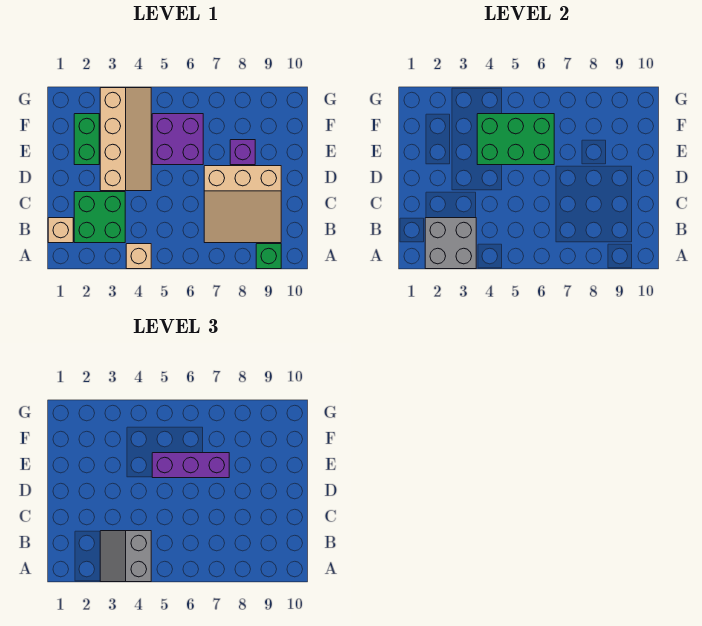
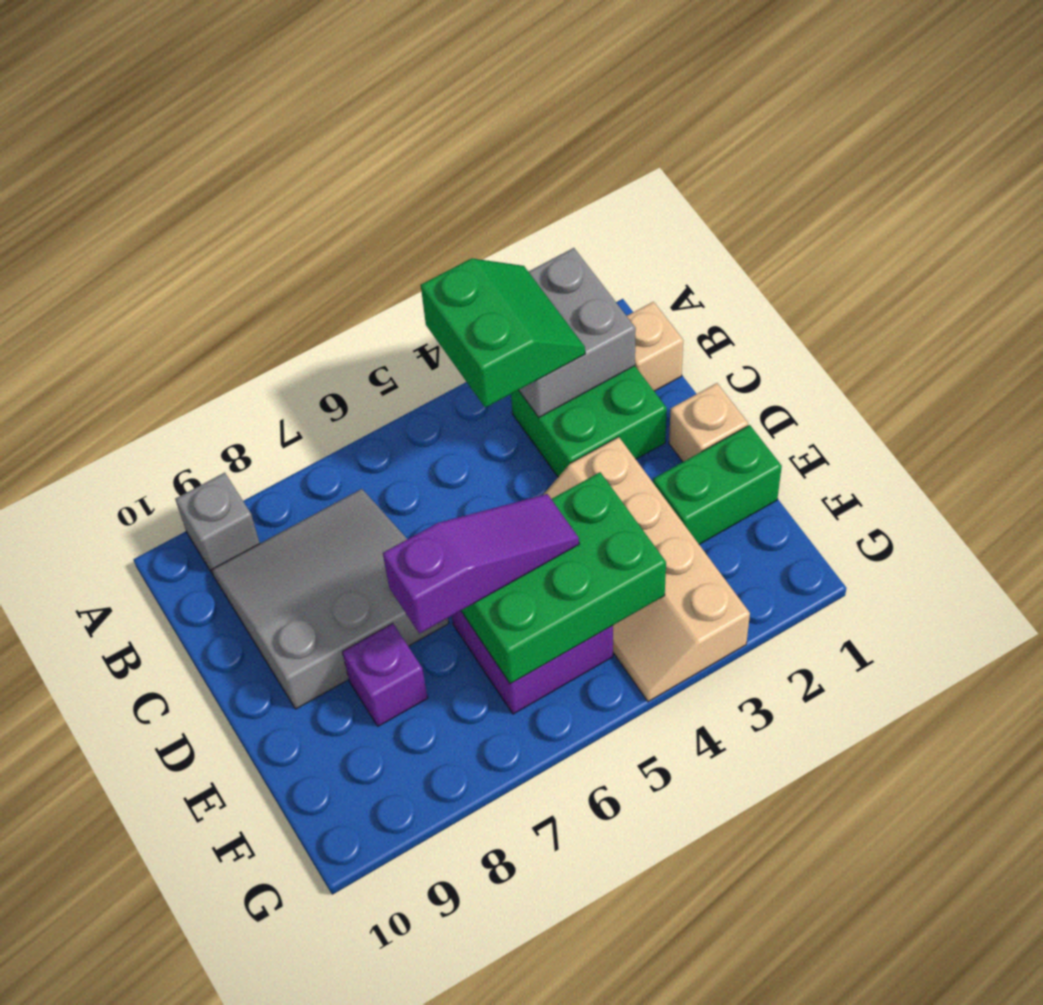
grey 2x2 slope [100,531,151,582] -> green 2x2 slope [421,258,585,408]
tan 1x1 brick [126,244,151,269] -> tan 1x1 brick moved to [669,383,748,462]
green 1x1 brick [256,244,281,269] -> grey 1x1 brick [175,473,260,573]
tan 3x3 slope [204,166,281,243] -> grey 3x3 slope [212,489,449,709]
green 1x2 brick [74,114,99,165] -> green 1x2 brick turned to [653,425,782,544]
purple 1x3 brick [152,453,229,478] -> purple 1x3 slope [383,494,579,634]

